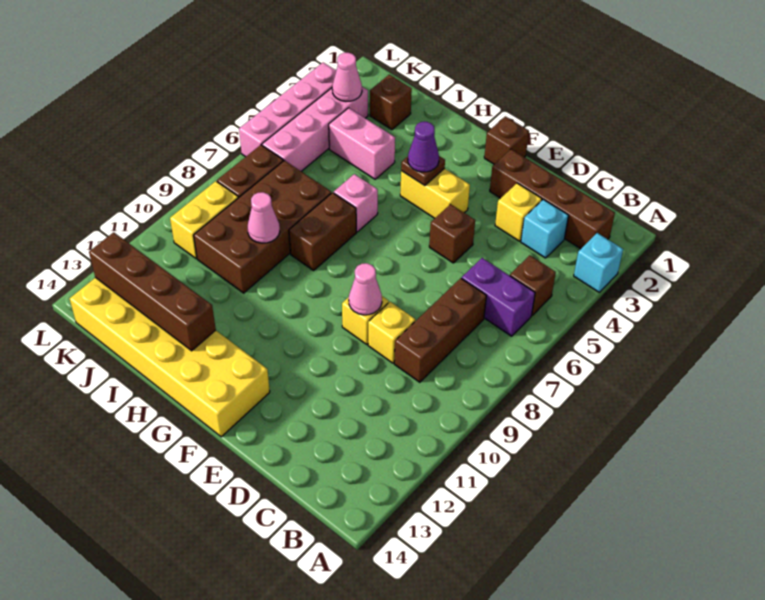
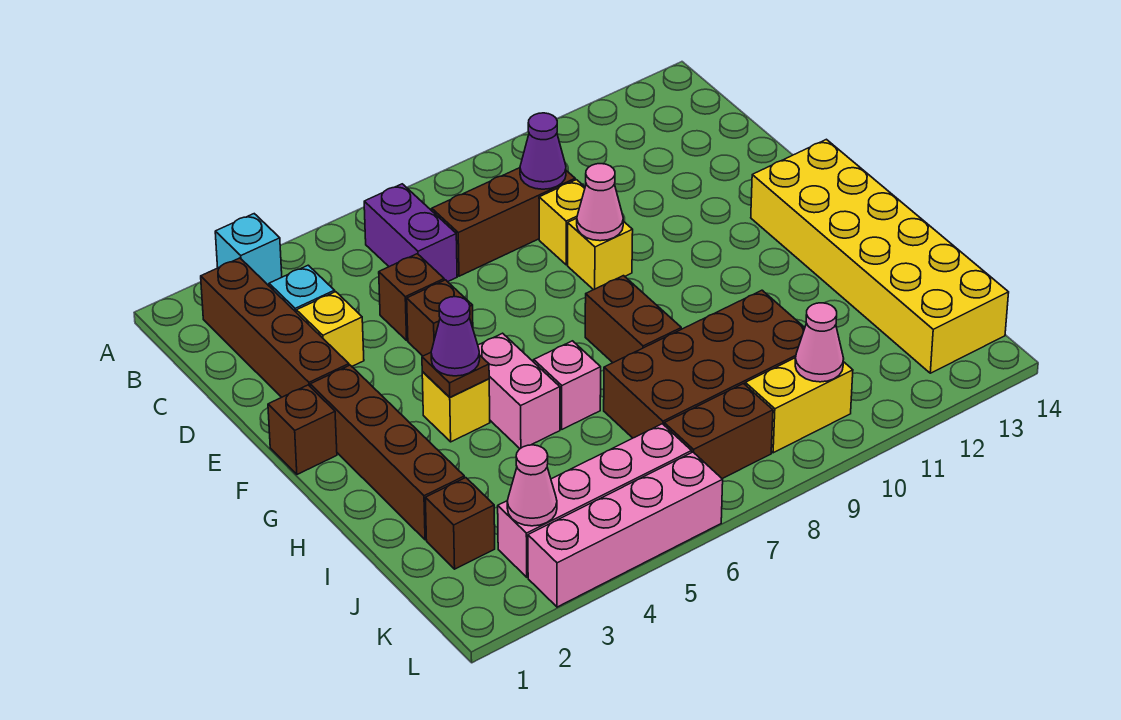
brown 1x1 brick [510,255,556,315] -> brown 1x1 brick moved to [379,254,444,340]
none -> purple 1x1 cone [520,113,566,189]
yellow 1x2 brick [400,168,470,218] -> yellow 1x1 brick [422,372,490,442]
brown 1x2 brick [289,193,356,270] -> brown 1x2 brick turned to [585,276,681,363]
brown 1x4 brick [89,232,216,351] -> brown 1x4 brick moved to [310,365,464,540]
pink 1x2 brick [329,108,395,179] -> pink 1x2 brick moved to [478,333,560,449]
pink 1x1 cone [248,192,280,243] -> pink 1x1 cone moved to [795,303,844,382]

